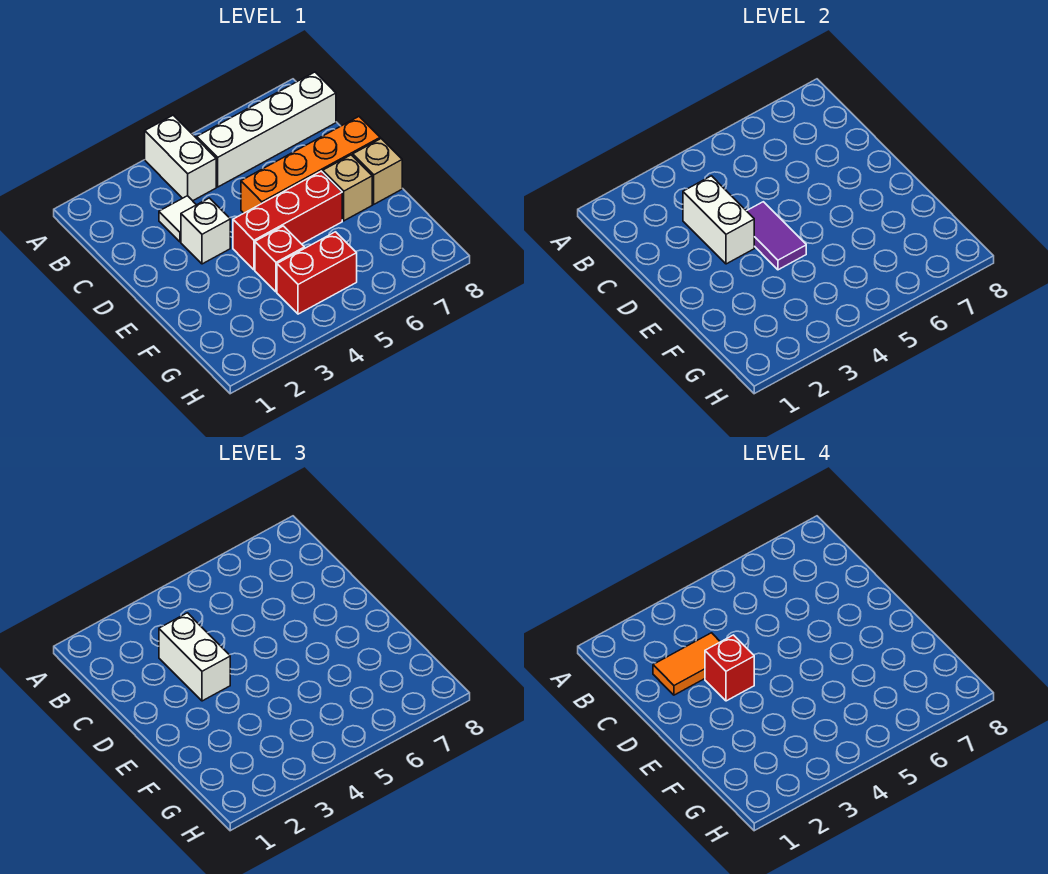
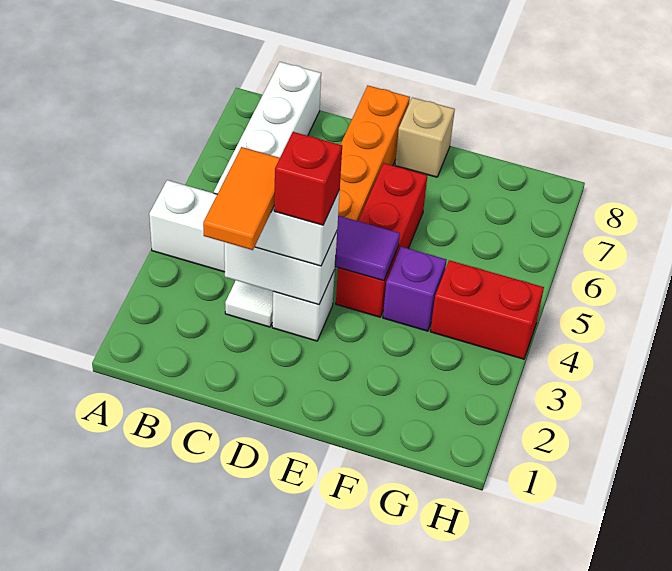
tan 1x1 brick [323,155,372,221] -> none
red 1x1 brick [255,226,305,292] -> purple 1x1 brick [383,247,446,331]
red 1x2 brick [277,232,357,314] -> red 1x2 brick turned to [430,260,544,359]

